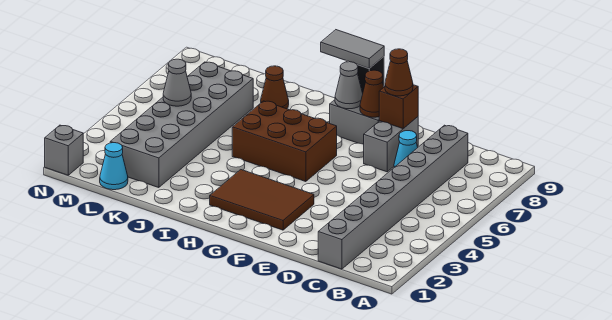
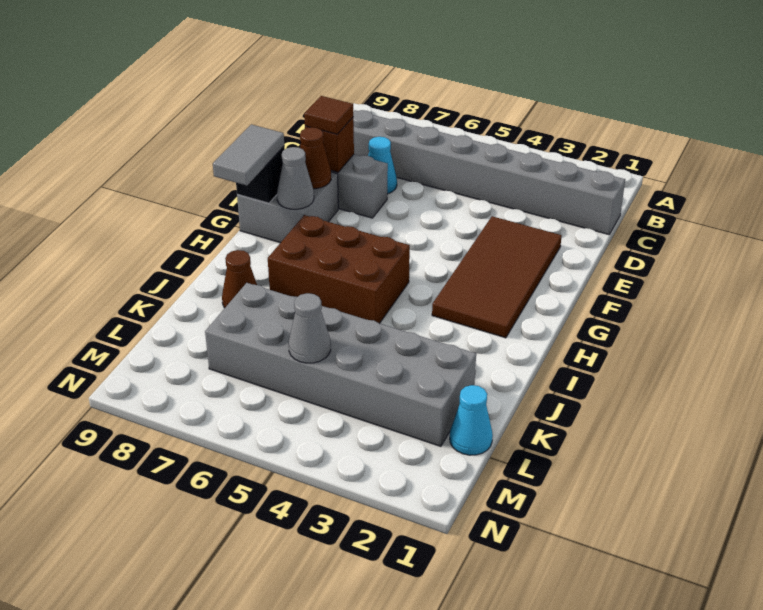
brown 1x1 cone [385,49,413,96] -> brown 1x1 tile [304,96,353,134]
brown 2x3 tile [210,170,314,230] -> brown 2x4 tile [432,216,562,338]
brown 2x3 brick [232,101,337,182] -> brown 2x3 brick turned to [268,215,410,324]
grey 1x1 brick [45,125,83,175] -> none

